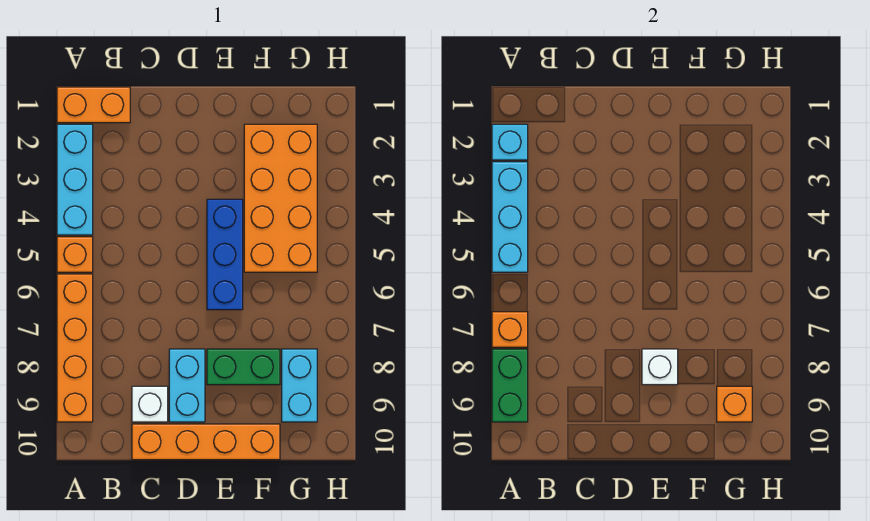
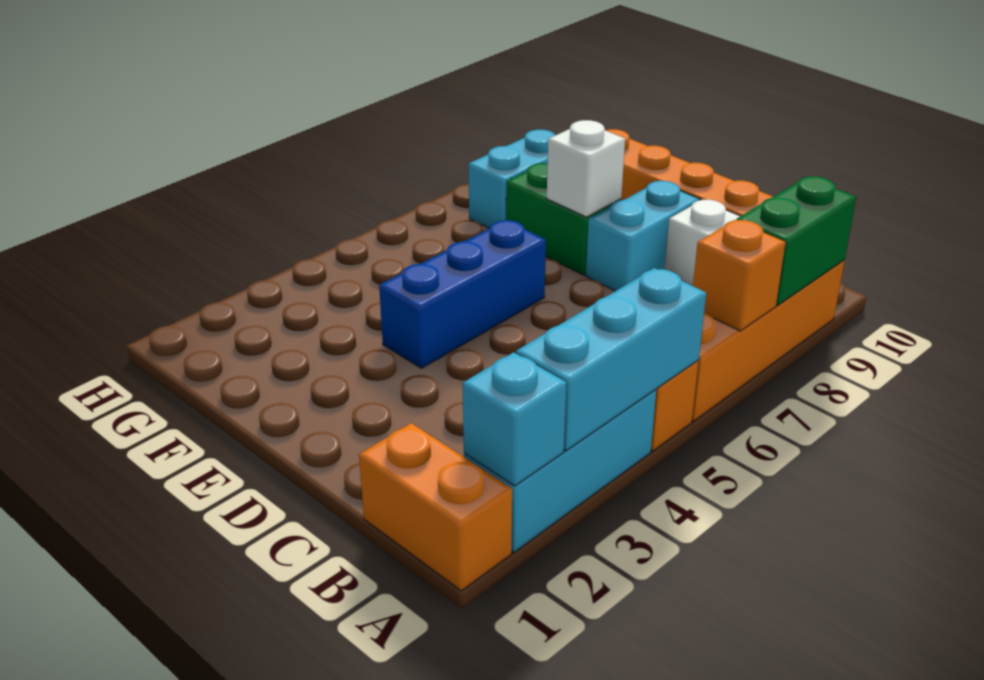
orange 2x4 brick [244,124,317,272] -> none
orange 1x1 brick [717,386,752,422] -> none

